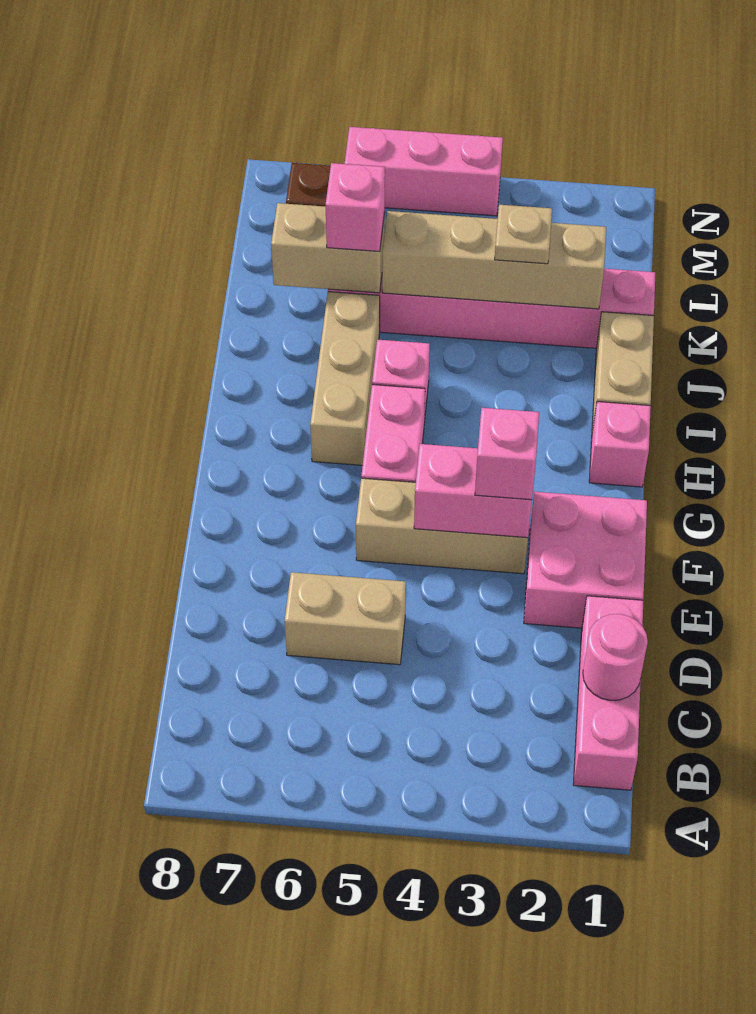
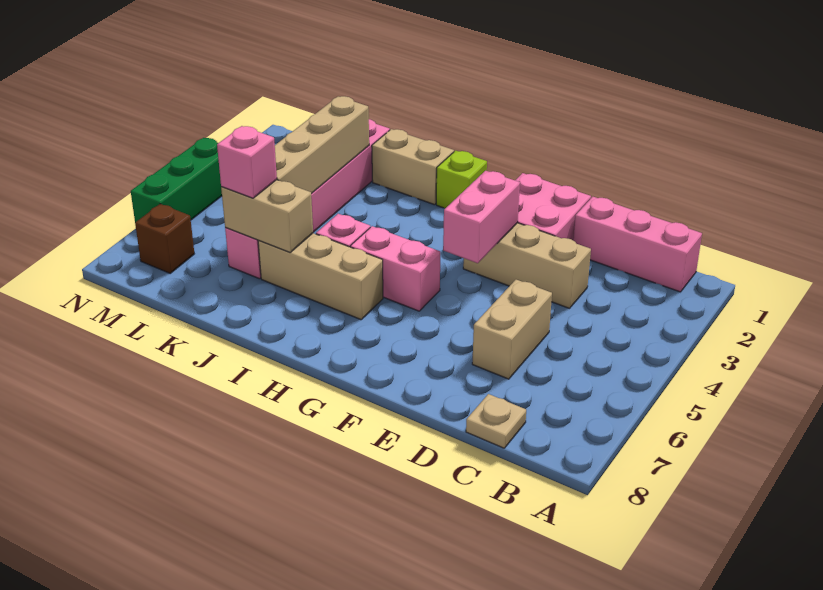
pink 1x1 round brick [583,614,648,701] -> none
tan 1x3 brick [356,478,528,574] -> tan 1x3 brick turned to [463,223,591,308]
pink 1x1 brick [475,408,539,500] -> none
pink 1x1 brick [589,402,651,487] -> lime 1x1 brick [436,151,487,208]
tan 1x1 plate [495,205,552,264] -> tan 1x1 plate moved to [466,394,526,448]
tan 1x2 brick [271,203,385,293] -> tan 1x2 brick turned to [221,180,313,253]
pink 1x3 brick [345,127,503,216] -> green 1x3 brick [131,138,222,222]

